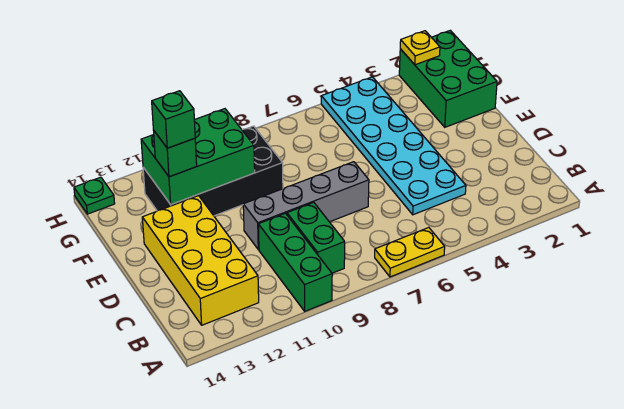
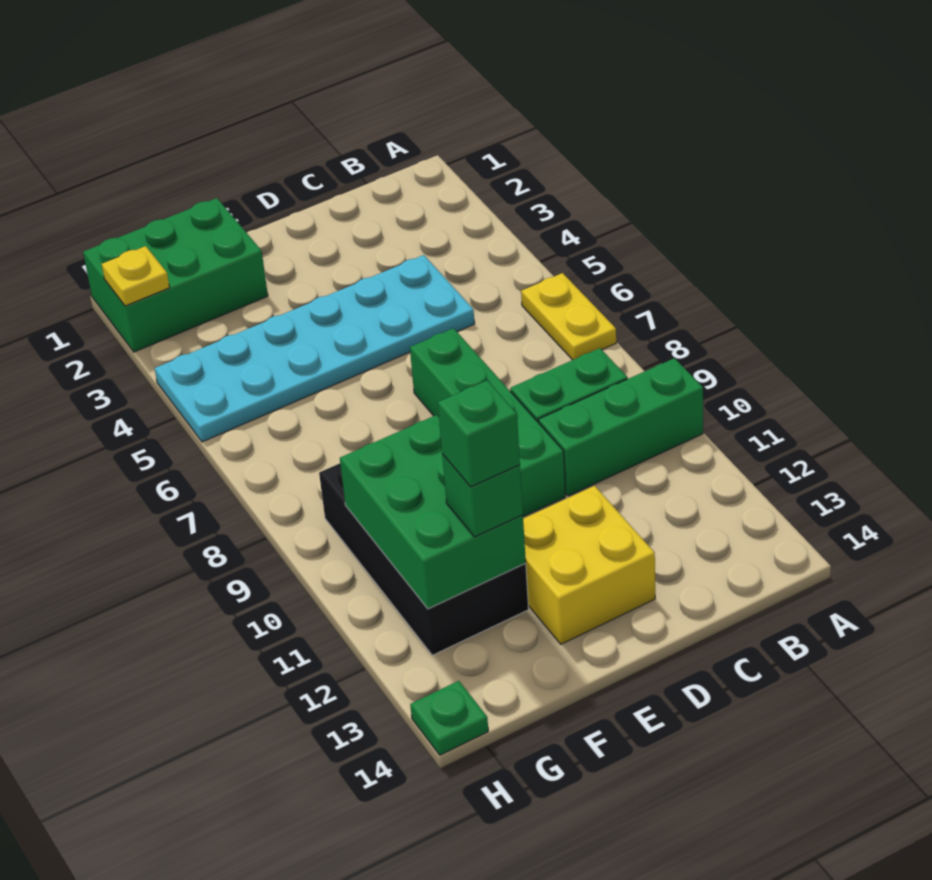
yellow 2x4 brick [142,196,259,325] -> yellow 2x2 brick [523,486,655,644]
grey 1x4 brick [243,162,369,250] -> green 1x4 brick [410,328,566,517]

